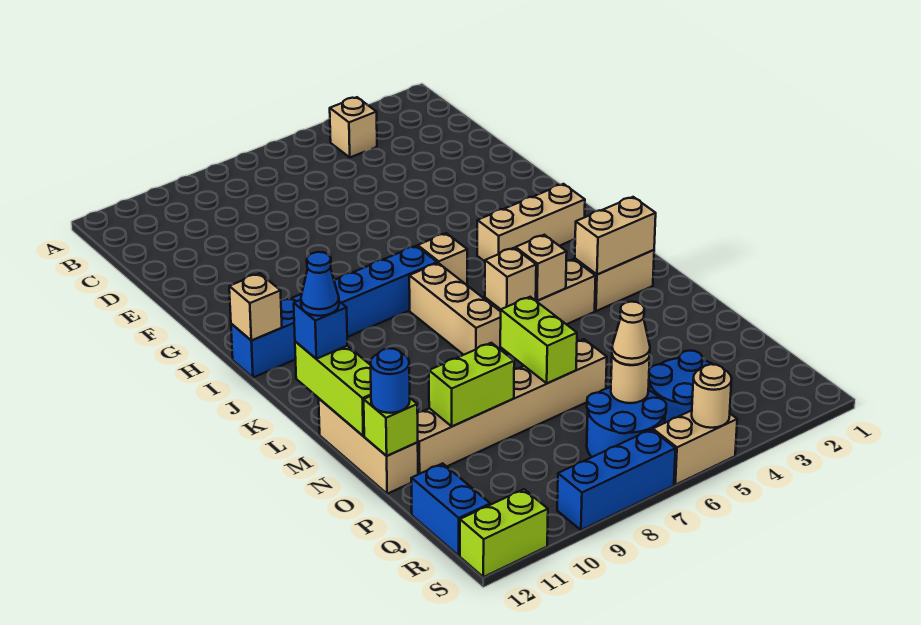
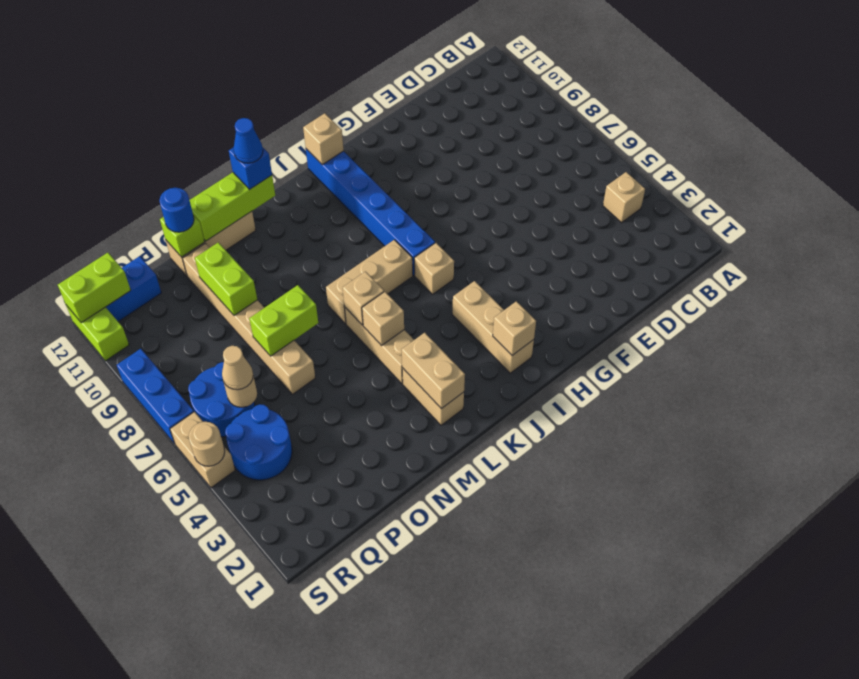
none -> tan 1x1 brick [493,301,536,355]
none -> lime 1x2 brick [58,253,131,323]

